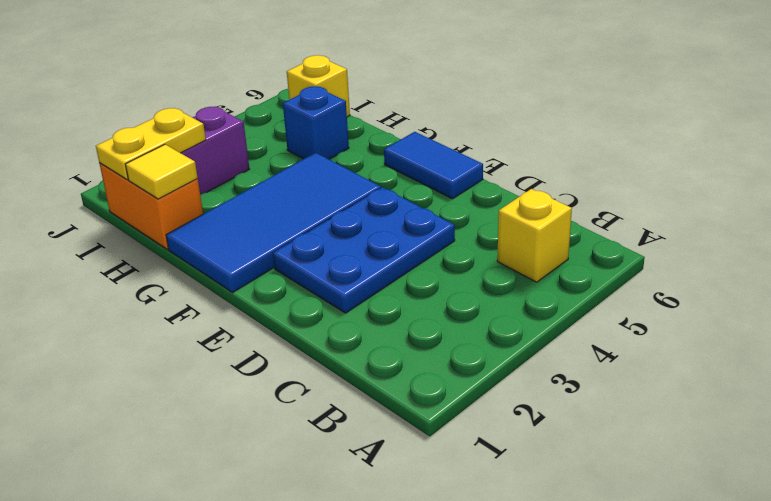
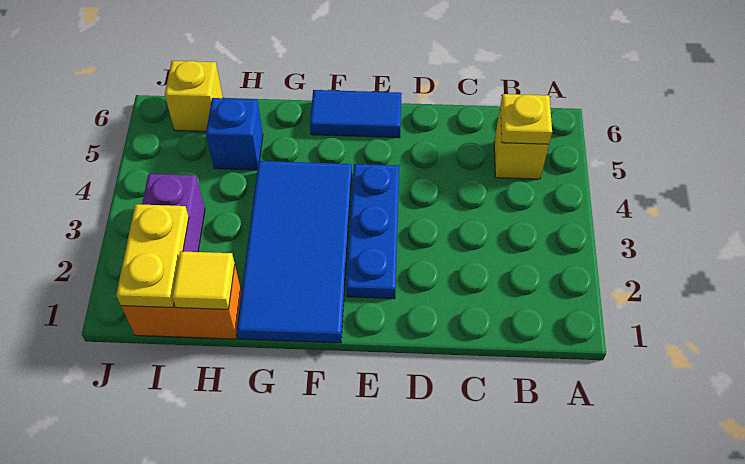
none -> yellow 1x1 plate [500,94,552,144]
blue 2x3 plate [273,187,455,313] -> blue 1x3 plate [346,164,399,299]

